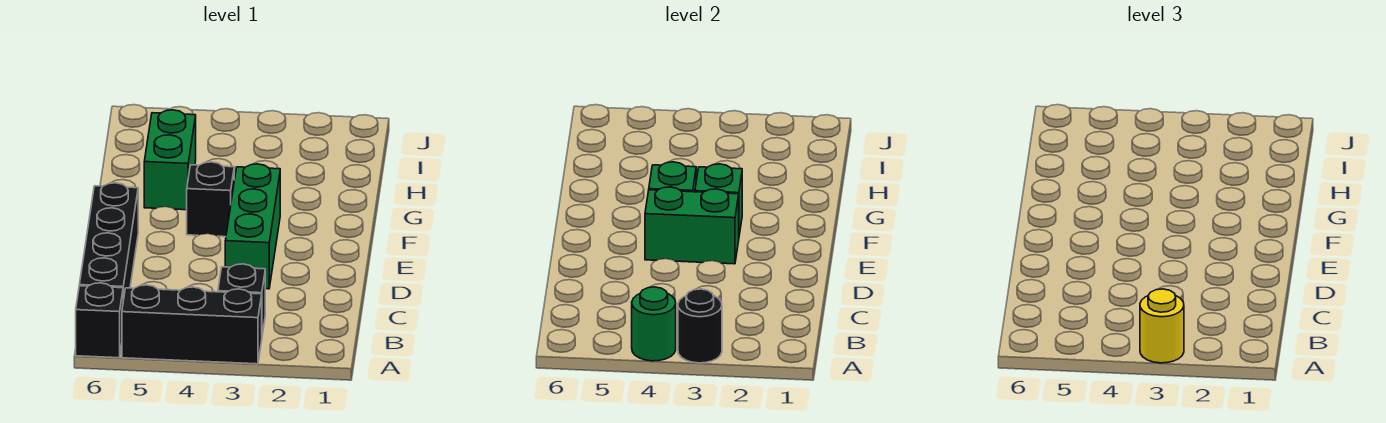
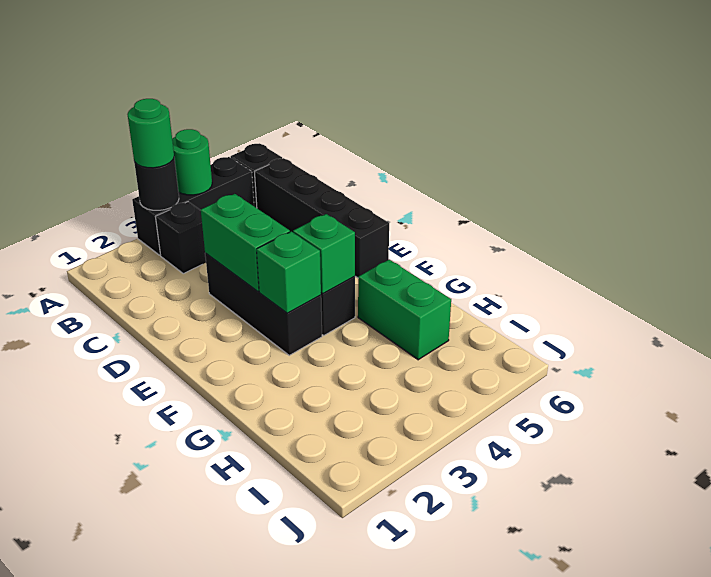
yellow 1x1 round brick [1140,289,1184,363] -> green 1x1 round brick [127,99,174,168]
green 1x3 brick [225,164,280,289] -> black 1x3 brick [205,253,322,355]
green 1x2 brick [645,187,739,264] -> green 1x2 brick turned to [201,194,290,292]

